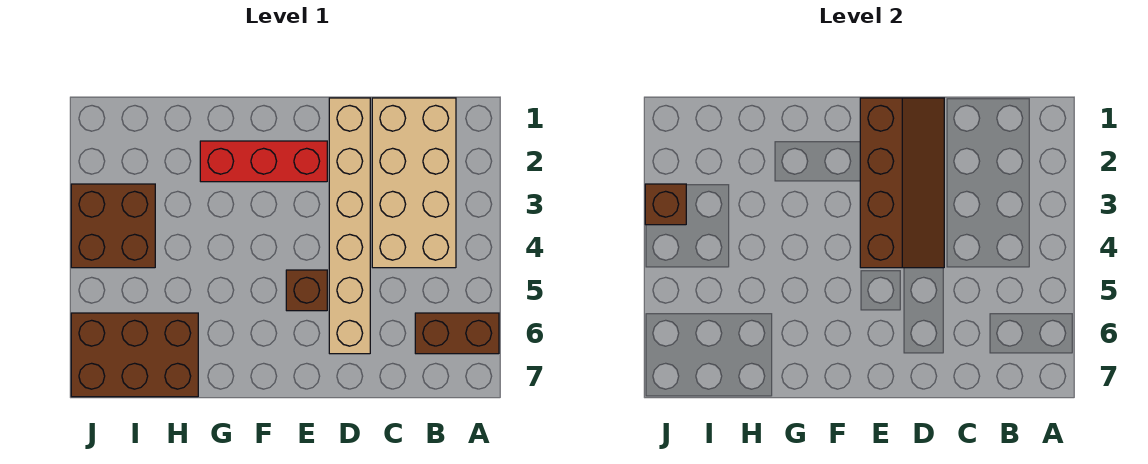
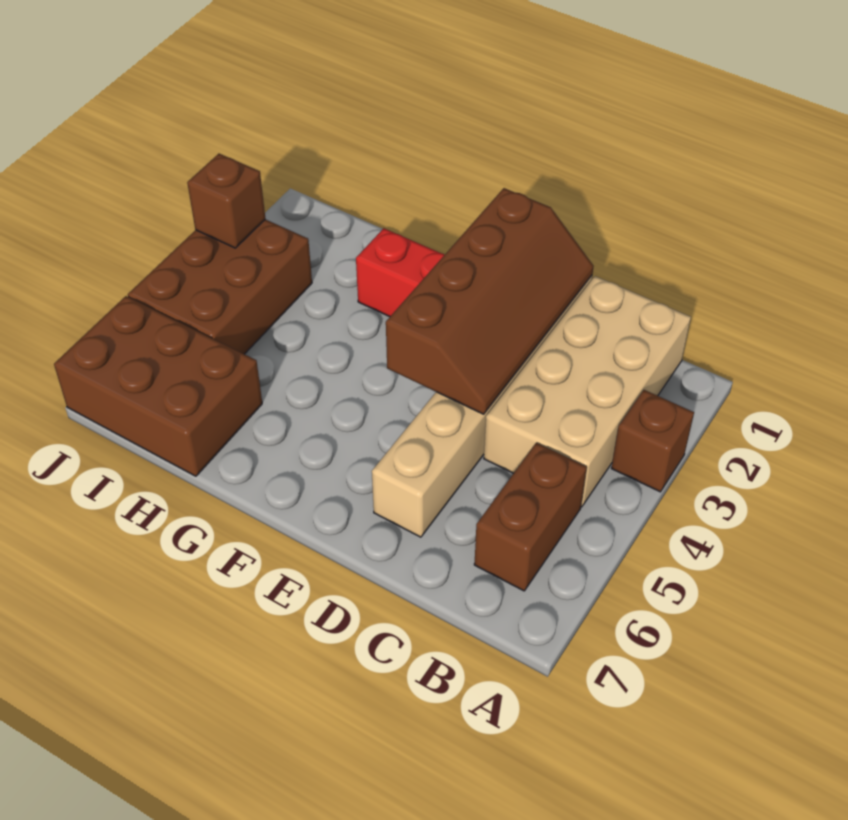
brown 1x2 brick [415,313,499,354] -> brown 1x2 brick turned to [474,443,587,591]
brown 1x1 brick [286,270,327,311] -> brown 1x1 brick moved to [611,390,694,492]
brown 2x2 brick [71,184,155,268] -> brown 2x3 brick [128,219,312,354]

